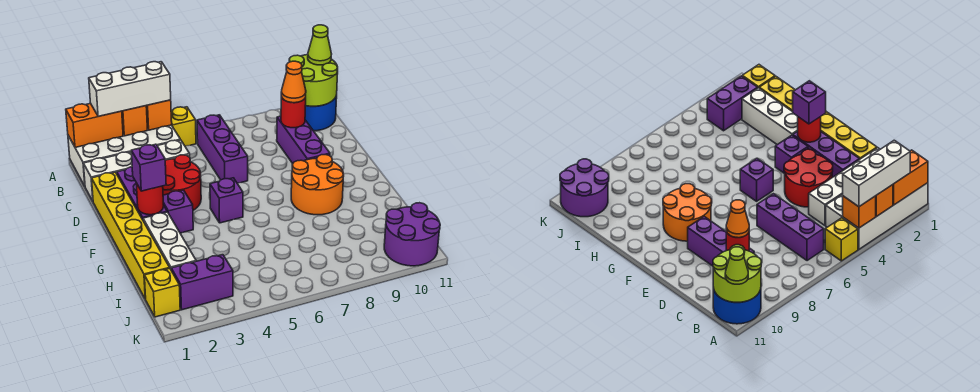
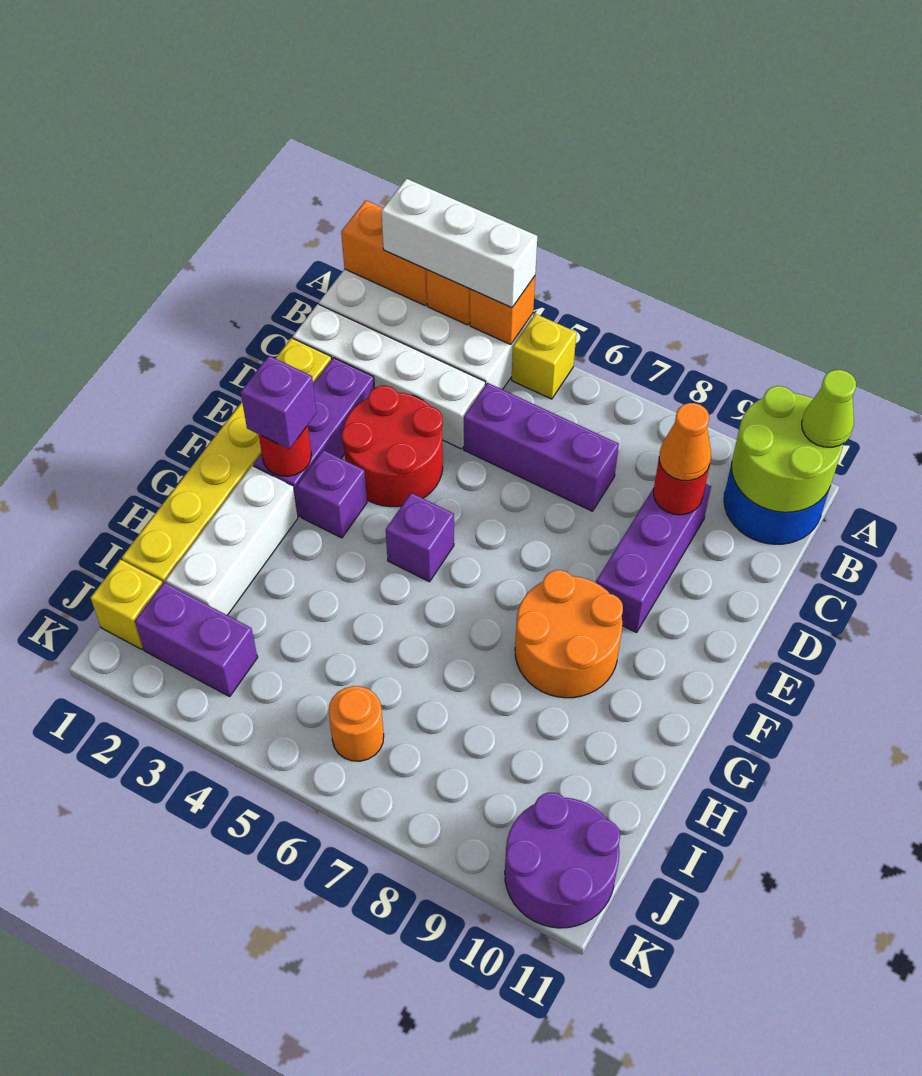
purple 1x3 brick [197,115,248,183] -> purple 1x3 brick turned to [464,383,619,511]
none -> orange 1x1 round brick [328,686,384,761]

